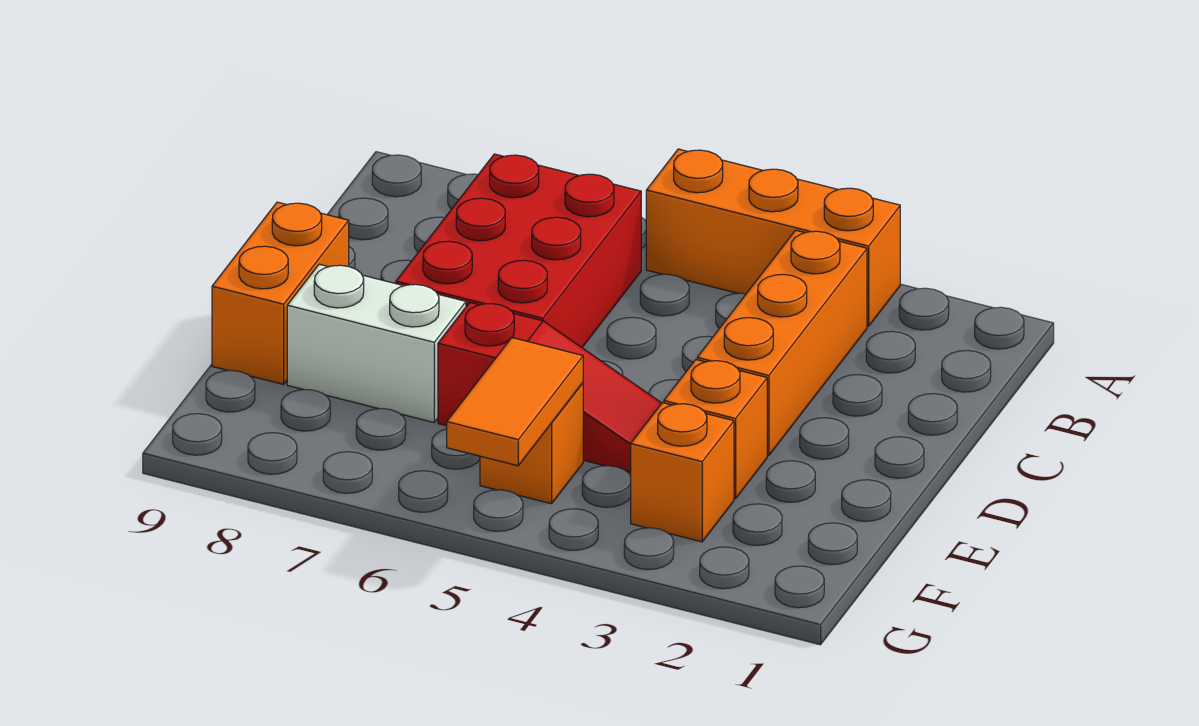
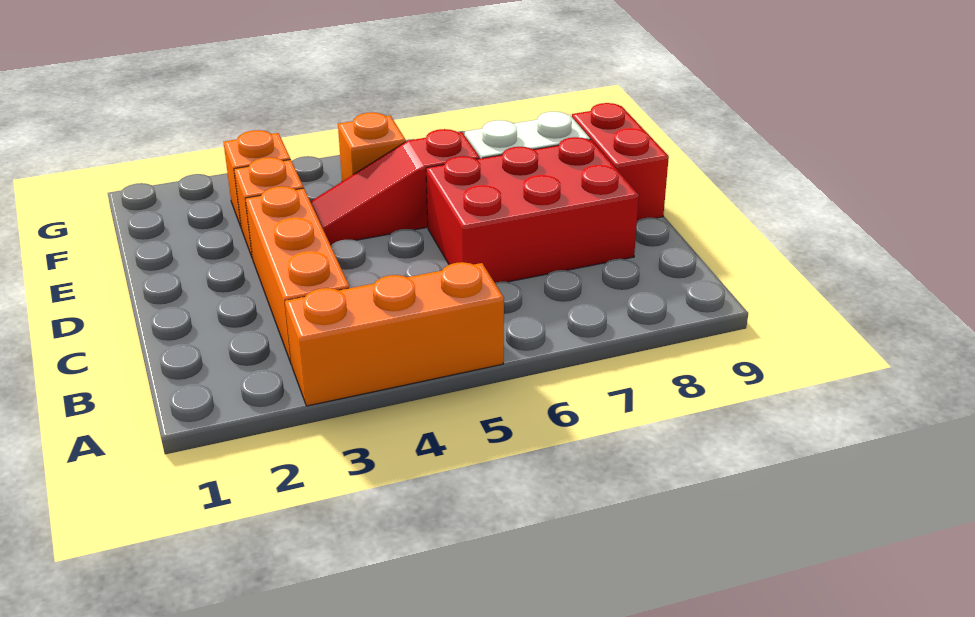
red 2x3 brick [396,154,641,347] -> red 2x3 brick turned to [426,137,639,283]
orange 1x2 brick [212,202,349,384] -> red 1x2 brick [572,103,669,221]
orange 1x2 tile [447,338,583,466] -> none

